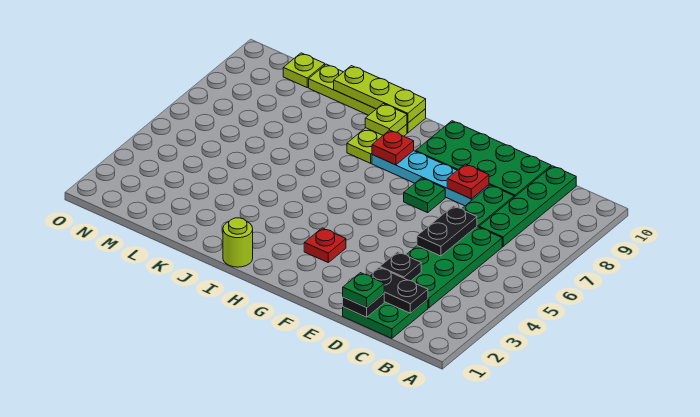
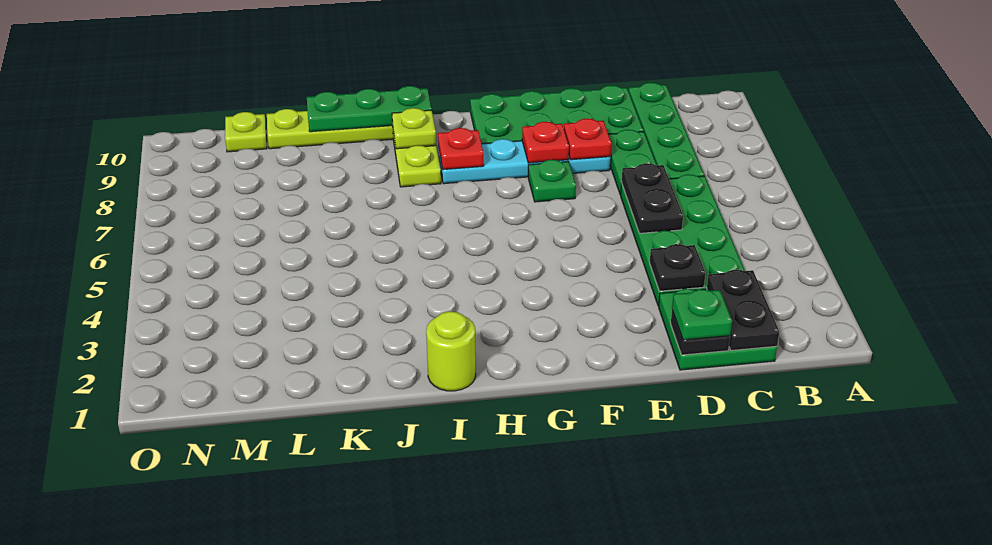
black 1x2 plate [369,267,428,313] -> black 1x2 plate turned to [707,270,779,351]
red 1x1 plate [304,228,346,262] -> red 1x1 plate moved to [522,122,569,163]
lime 1x3 plate [334,66,426,123] -> green 1x3 plate [307,86,432,132]

